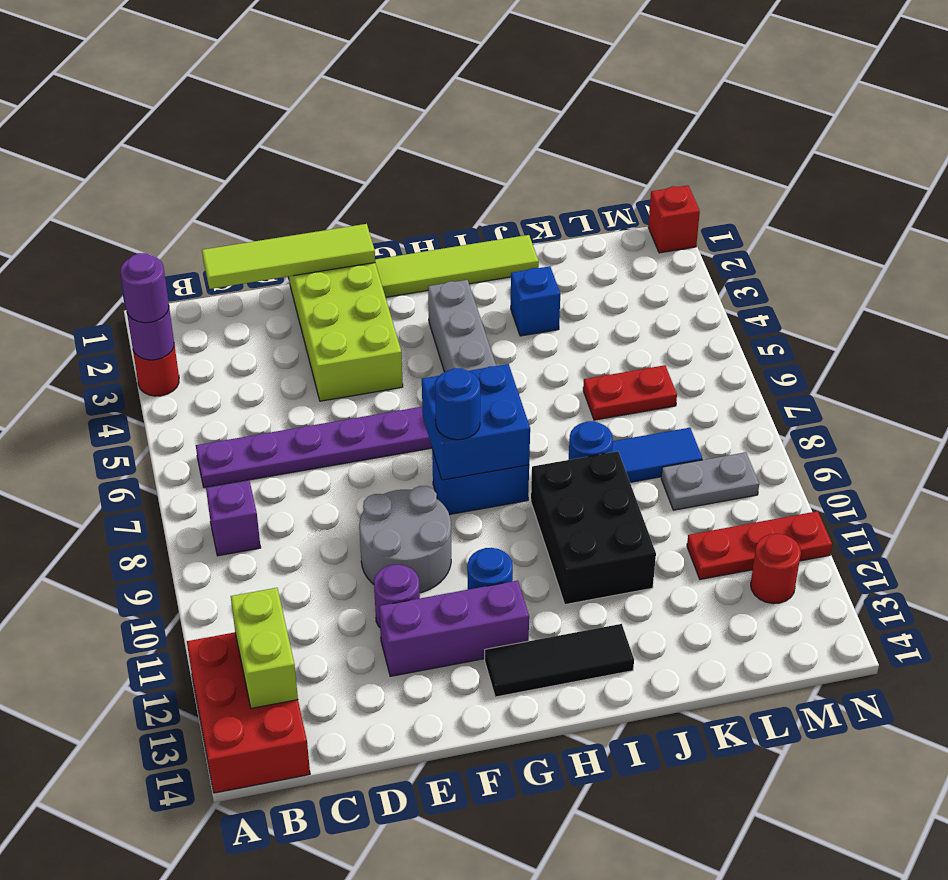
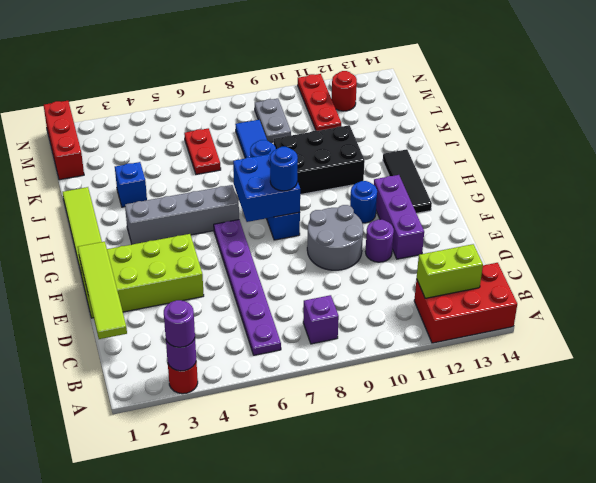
red 1x1 brick [648,185,700,253] -> red 1x3 brick [44,101,84,180]

